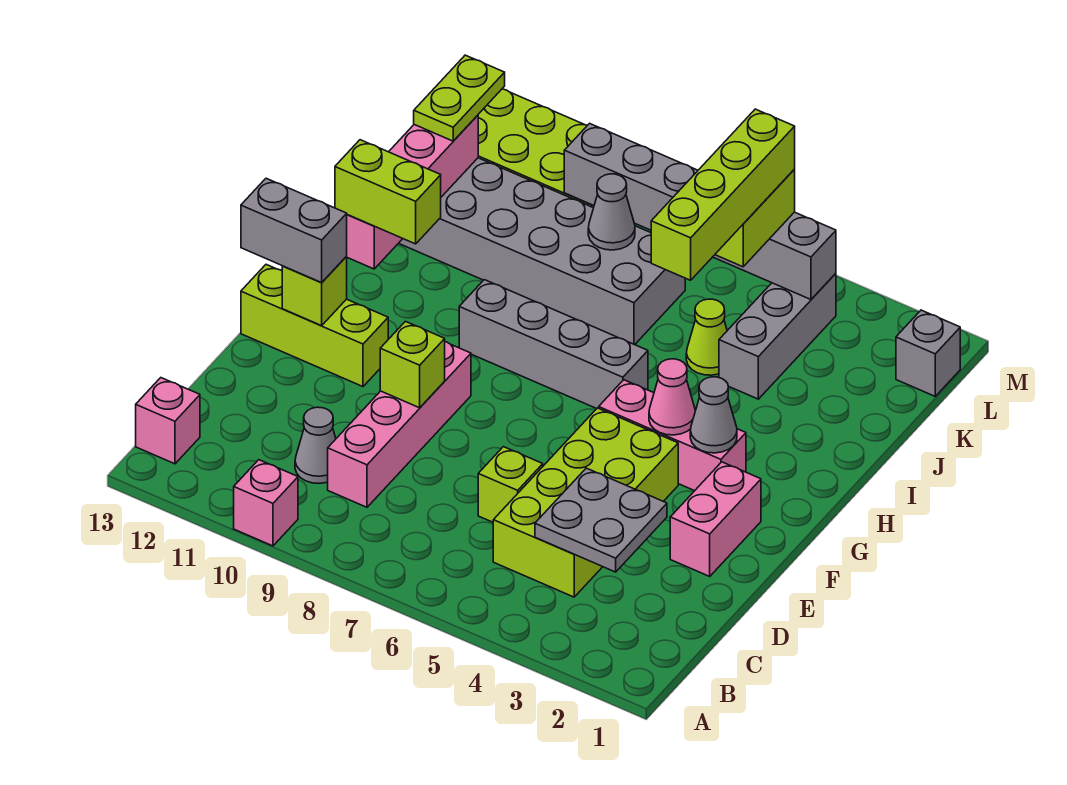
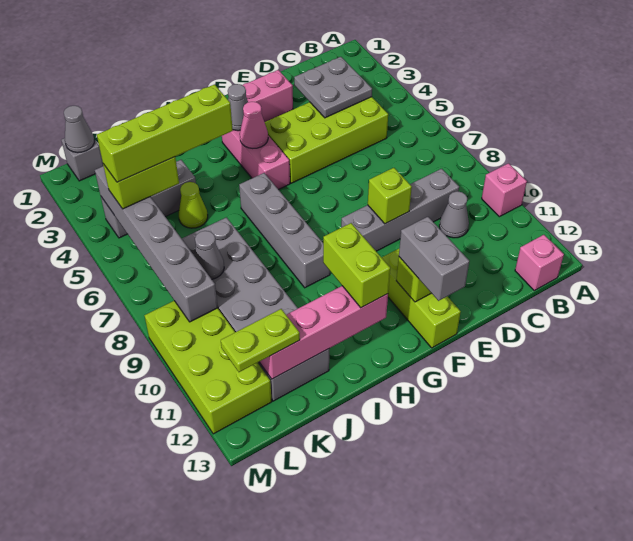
pink 1x4 brick [328,342,471,507] -> grey 1x4 brick [341,169,459,251]
lime 1x1 brick [478,447,543,522] -> none
none -> grey 1x1 cone [64,106,94,153]

